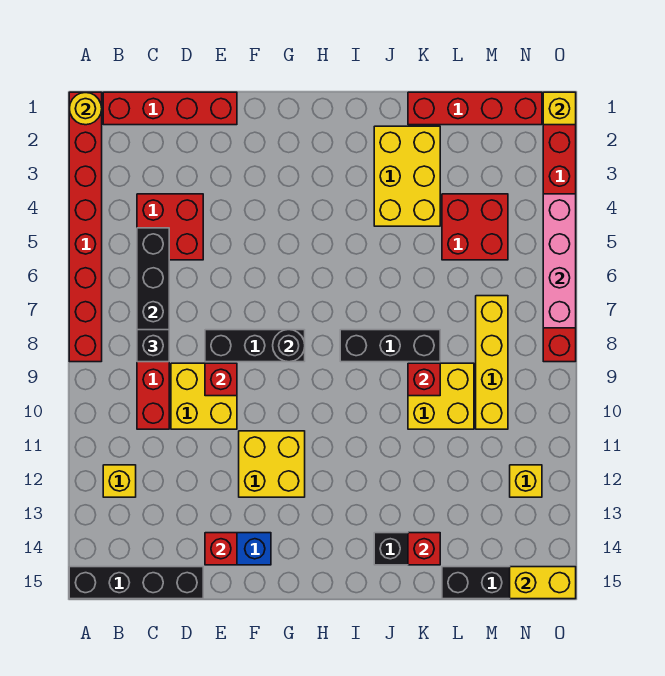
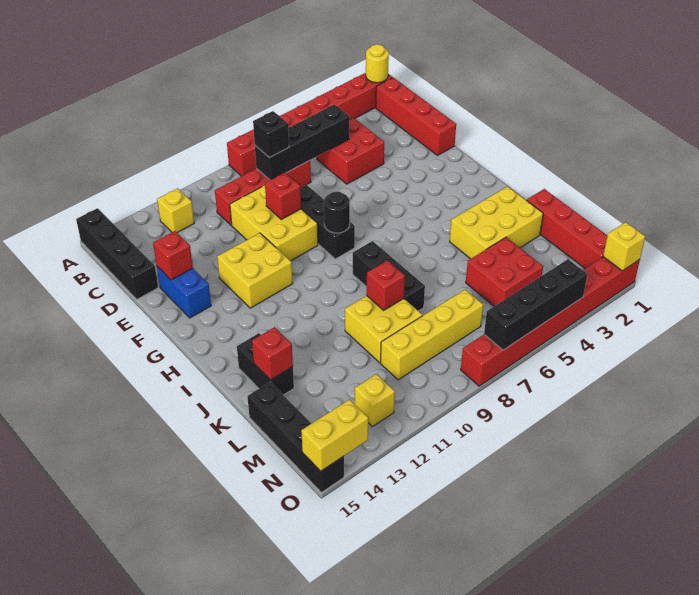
yellow 2x2 brick [171,363,237,429] -> yellow 2x3 brick [230,185,318,261]
yellow 1x2 brick [510,567,576,599] -> yellow 1x2 brick turned to [301,399,368,471]
pink 1x4 brick [543,194,576,328] -> black 1x4 brick [484,259,587,350]

